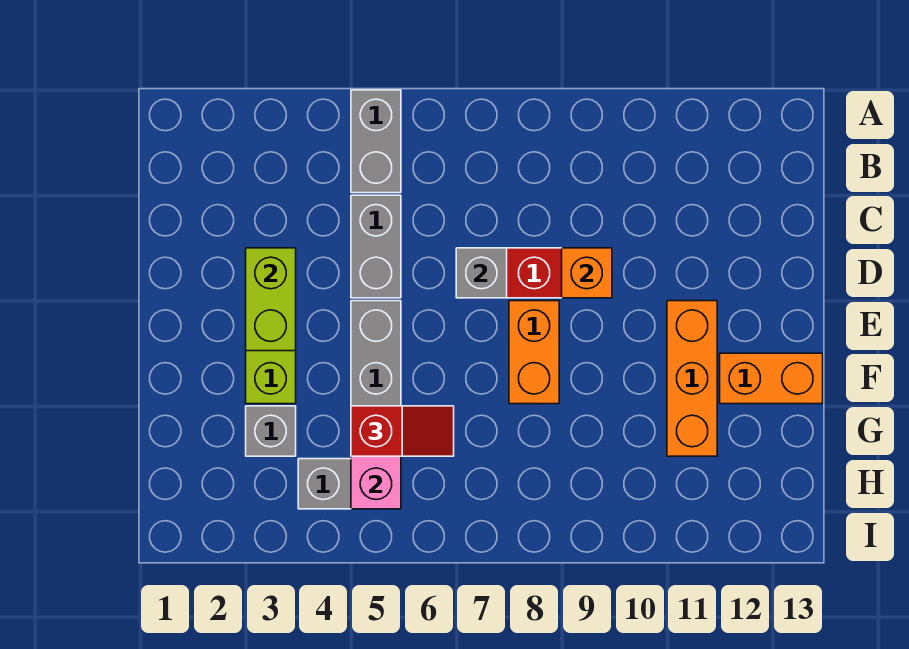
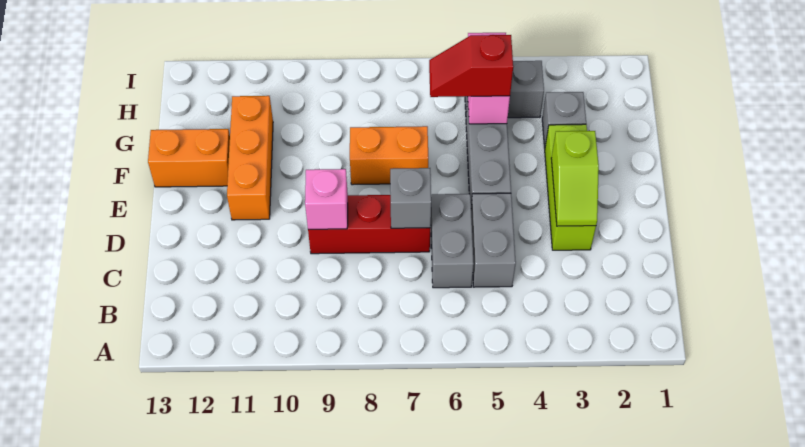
grey 1x2 brick [351,90,401,193] -> grey 1x2 brick moved to [431,194,474,288]
lime 1x2 brick [246,248,296,351] -> lime 1x2 slope [551,131,599,226]
orange 1x1 brick [562,248,612,298] -> pink 1x1 brick [305,169,348,229]
orange 1x2 brick [509,301,559,404] -> orange 1x2 brick turned to [350,126,428,185]

